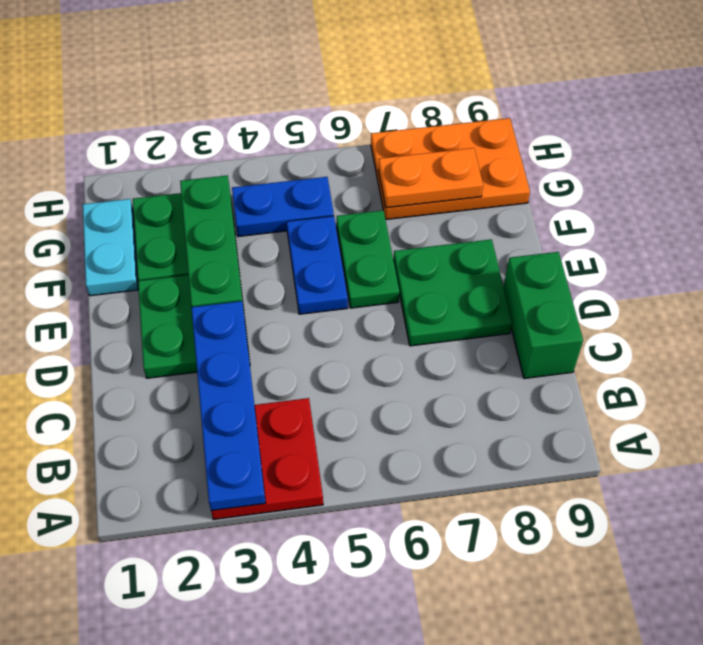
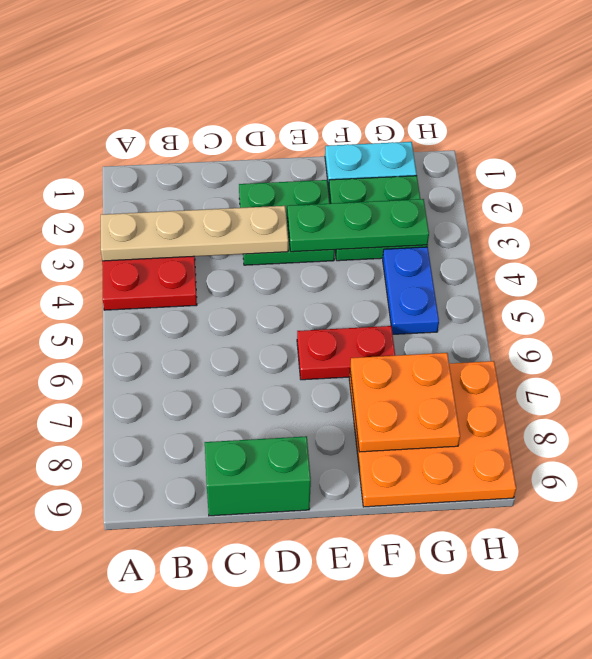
blue 1x4 plate [191,301,266,511] -> tan 1x4 plate [101,206,288,261]
green 2x2 plate [393,239,512,346] -> none
blue 1x2 plate [287,216,348,314] -> none
green 1x2 plate [337,210,399,308] -> red 1x2 plate [297,326,395,380]
orange 2x3 plate [371,118,530,220] -> orange 3x3 plate [349,361,516,507]
orange 1x2 plate [378,148,483,208] -> orange 2x2 plate [350,353,460,452]

